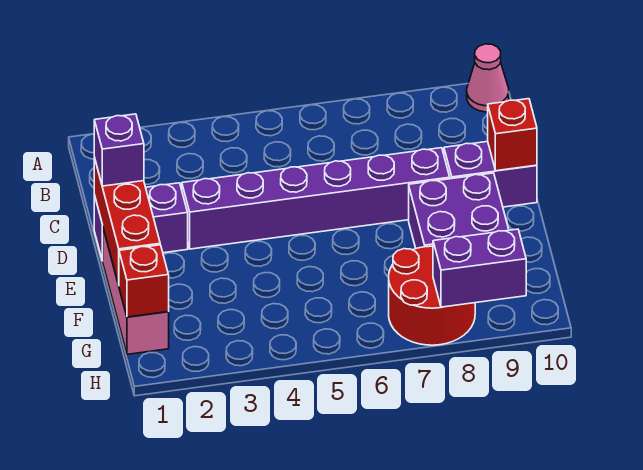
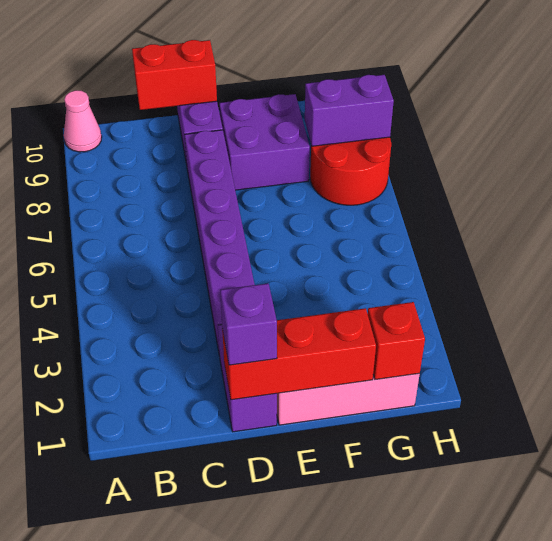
red 1x1 brick [488,99,537,171] -> red 1x2 brick [132,40,217,110]
purple 1x2 brick [433,229,526,307] -> purple 1x2 brick turned to [305,75,394,146]

